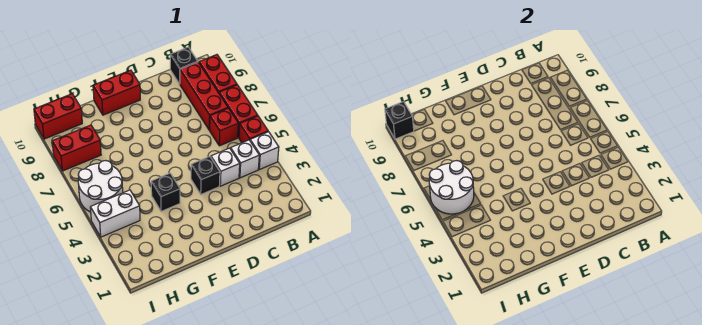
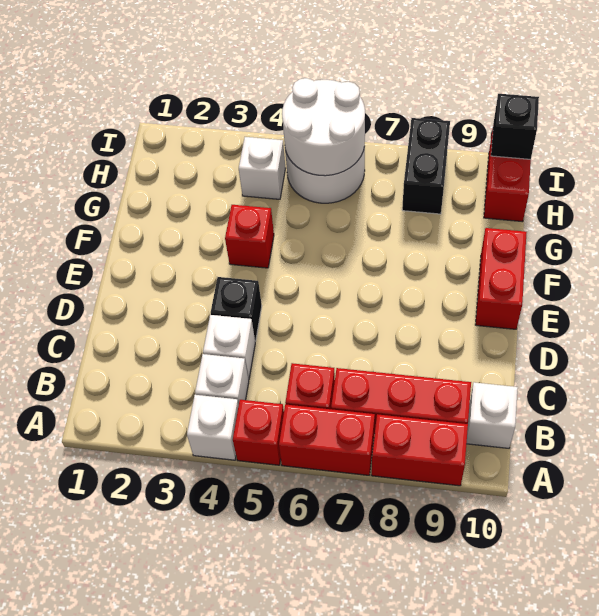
black 1x1 brick [170,47,198,84] -> white 1x1 brick [466,382,518,448]
black 1x1 brick [151,173,180,211] -> red 1x1 brick [225,205,274,268]
white 1x2 brick [90,190,140,237] -> white 1x1 brick [239,137,286,199]
red 1x2 brick [52,125,101,171] -> black 1x2 brick [402,118,450,214]

